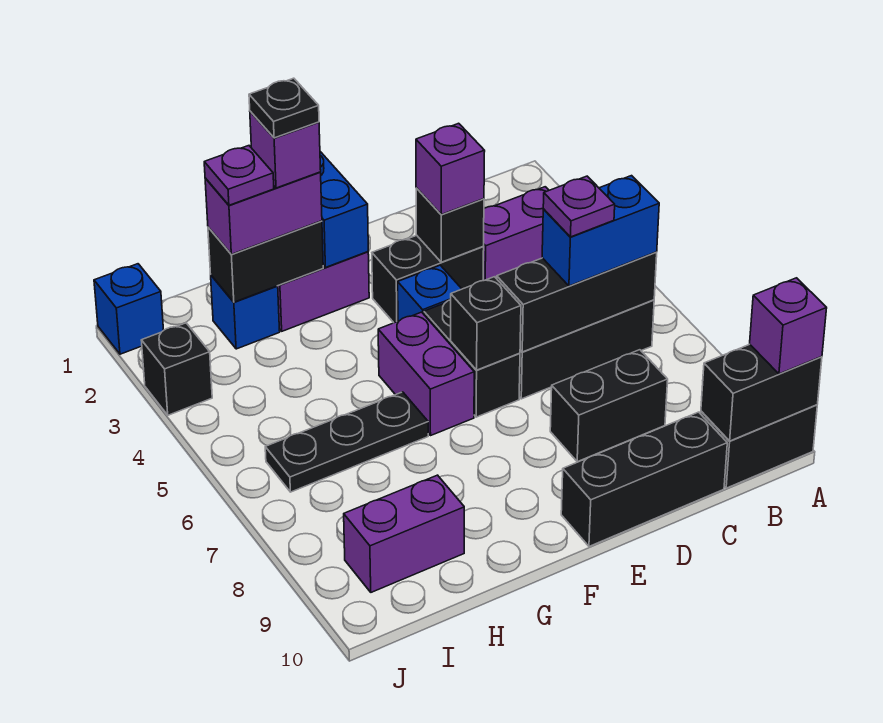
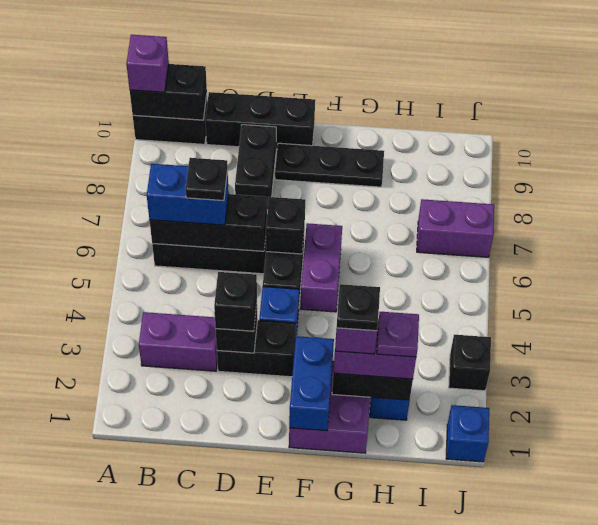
purple 1x1 plate [543,176,615,237] -> black 1x1 plate [186,158,228,201]
black 1x2 brick [550,350,668,462] -> black 1x2 brick turned to [235,125,276,210]
purple 1x1 brick [416,123,485,215] -> black 1x1 brick [214,272,257,331]
black 1x3 plate [265,392,428,492] -> black 1x3 plate moved to [275,143,384,187]
purple 1x2 brick [344,475,464,592] -> purple 1x2 brick moved to [417,199,494,257]

